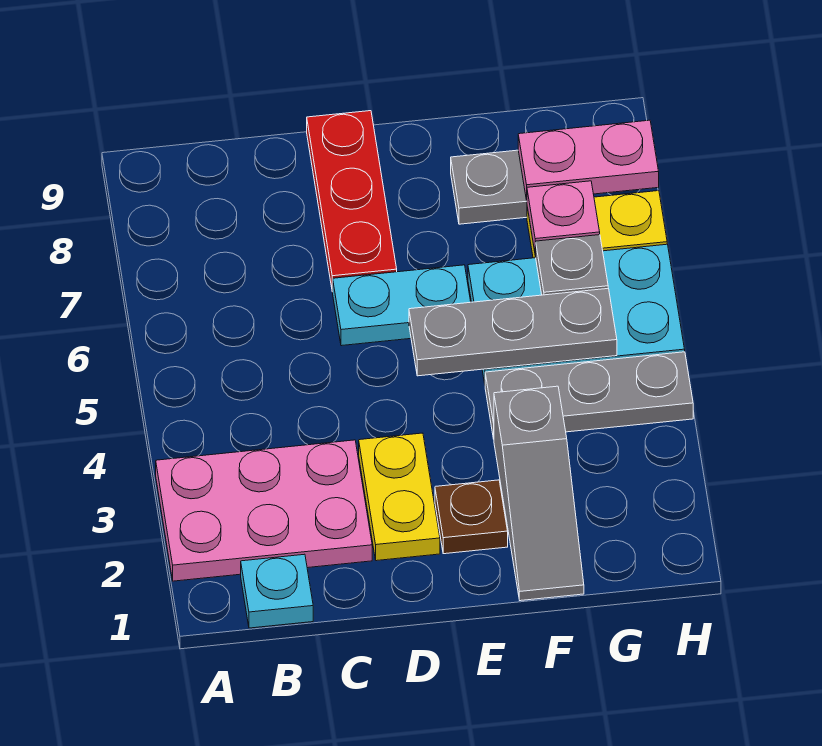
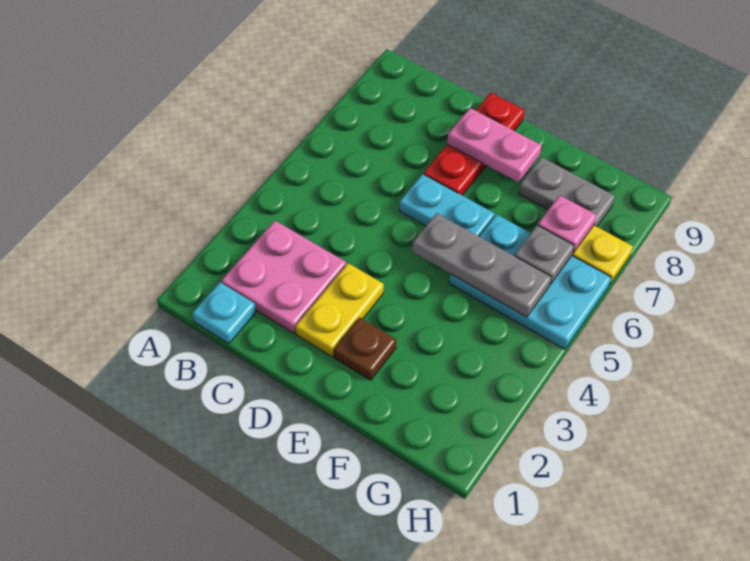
pink 2x3 plate [156,440,372,581] -> pink 2x2 plate [221,221,346,333]
grey 1x3 slope [494,386,584,601] -> none
grey 1x3 plate [485,352,693,439] -> none
pink 1x2 plate [518,120,659,200] -> pink 1x2 plate moved to [447,108,542,182]

